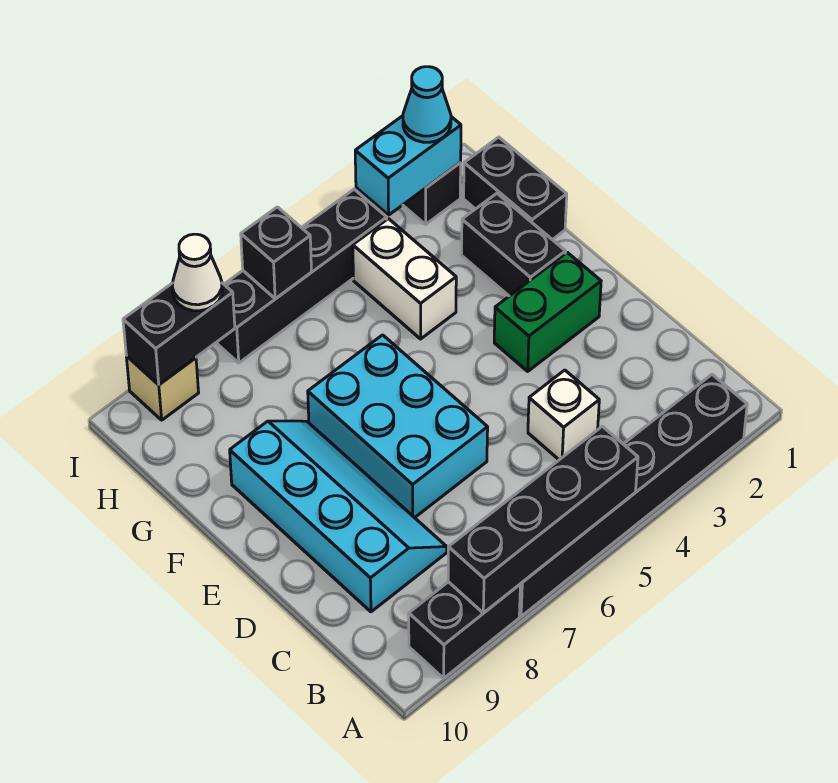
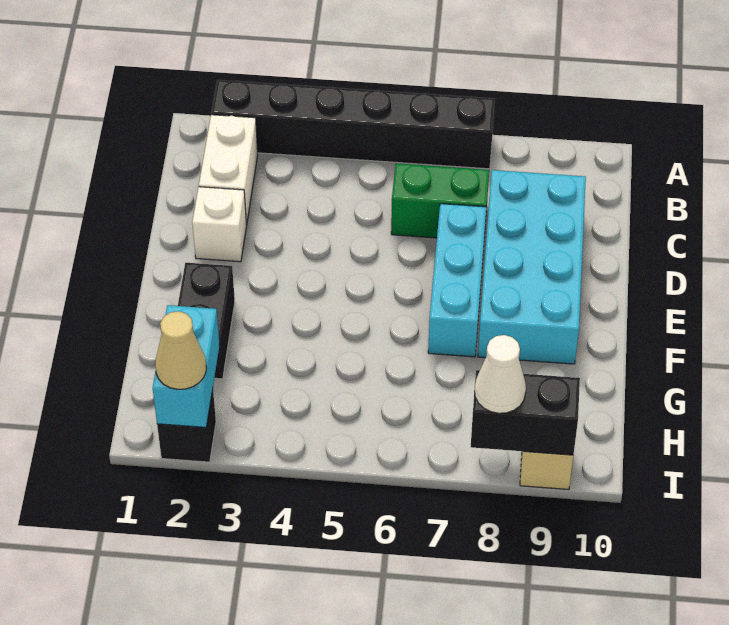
black 1x4 brick [448,426,638,613] -> none
black 1x2 brick [409,582,520,678] -> none
white 1x1 brick [528,370,599,460] -> white 1x1 brick moved to [192,187,247,262]
cyan 2x4 slope [230,421,447,612] -> cyan 2x4 brick [478,170,586,364]
cyan 2x3 brick [308,335,488,518] -> cyan 1x3 brick [428,204,486,357]
green 1x2 brick [494,252,601,371] -> green 1x2 brick moved to [391,163,489,238]
black 1x2 brick [464,137,567,240] -> none
white 1x2 brick [353,219,456,339] -> white 1x2 brick moved to [199,115,258,225]
cyan 1x2 brick [355,116,461,215] -> cyan 1x2 brick turned to [153,305,219,427]
cyan 1x1 cone [403,67,451,142] -> tan 1x1 cone [155,311,206,389]
black 1x4 brick [216,189,387,363] -> none
black 1x1 brick [241,207,311,299] -> none

